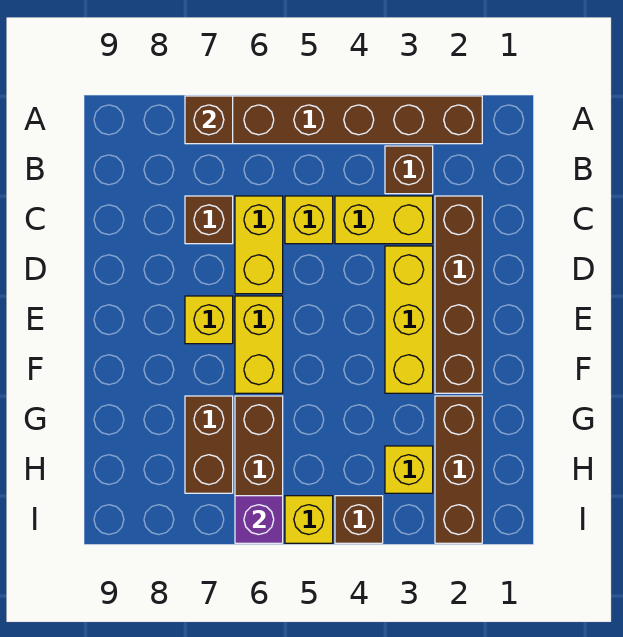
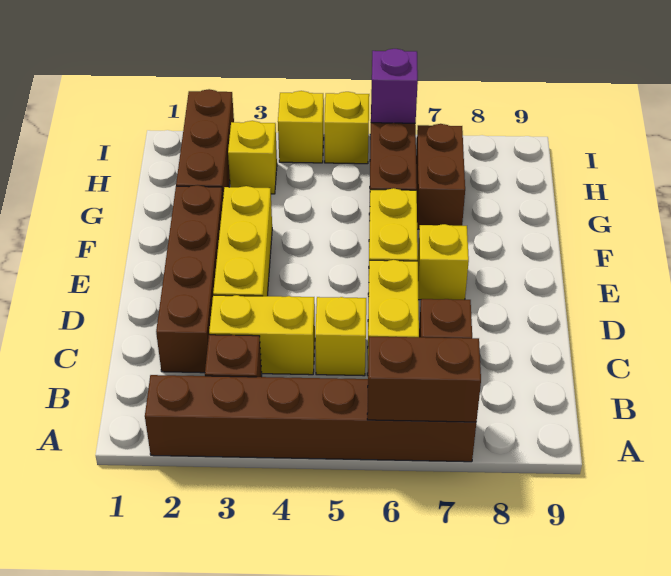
brown 1x1 brick [185,96,233,144] -> brown 1x2 brick [367,336,481,422]
brown 1x1 brick [335,496,383,543] -> yellow 1x1 brick [278,91,324,163]

